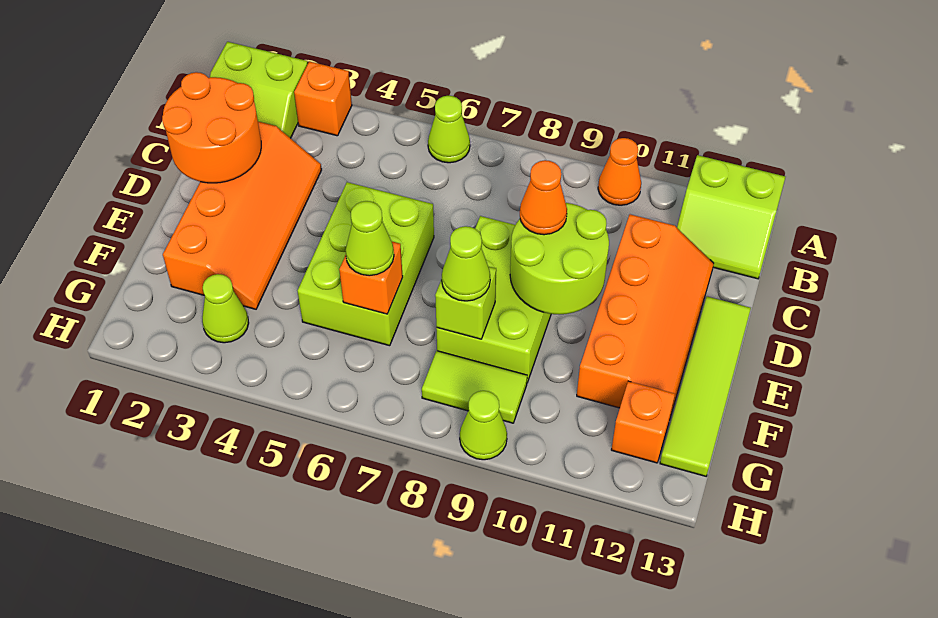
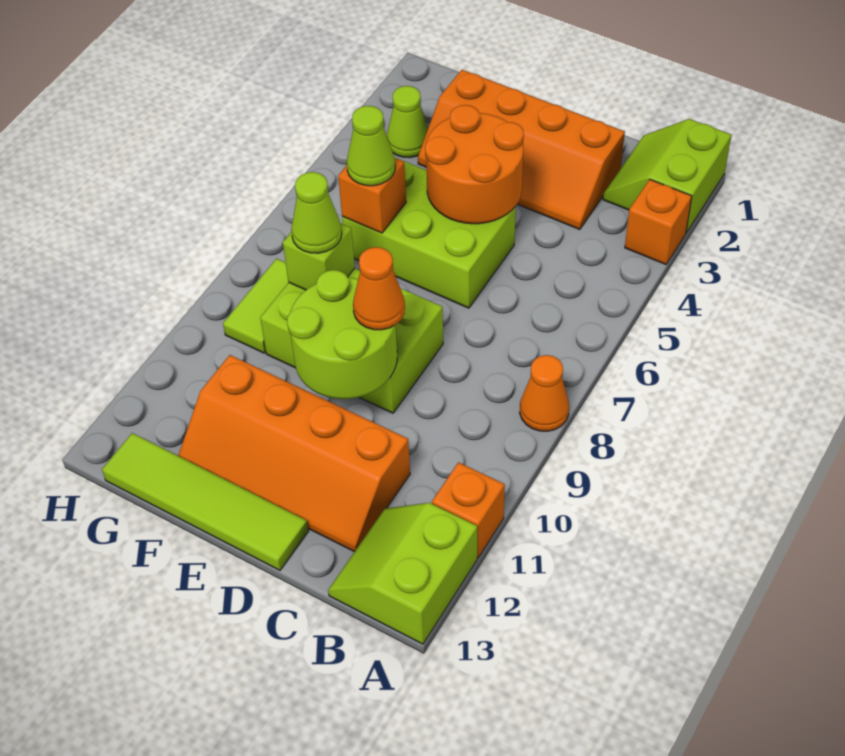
lime 1x1 cone [428,96,470,163] -> none
orange 1x1 cone [598,138,641,205] -> orange 1x1 cone moved to [520,355,569,431]
orange 2x2 round brick [162,72,261,183] -> orange 2x2 round brick moved to [425,105,524,224]
orange 1x1 brick [611,381,675,463] -> orange 1x1 brick moved to [432,462,505,558]
lime 1x1 cone [460,391,507,460] -> none

